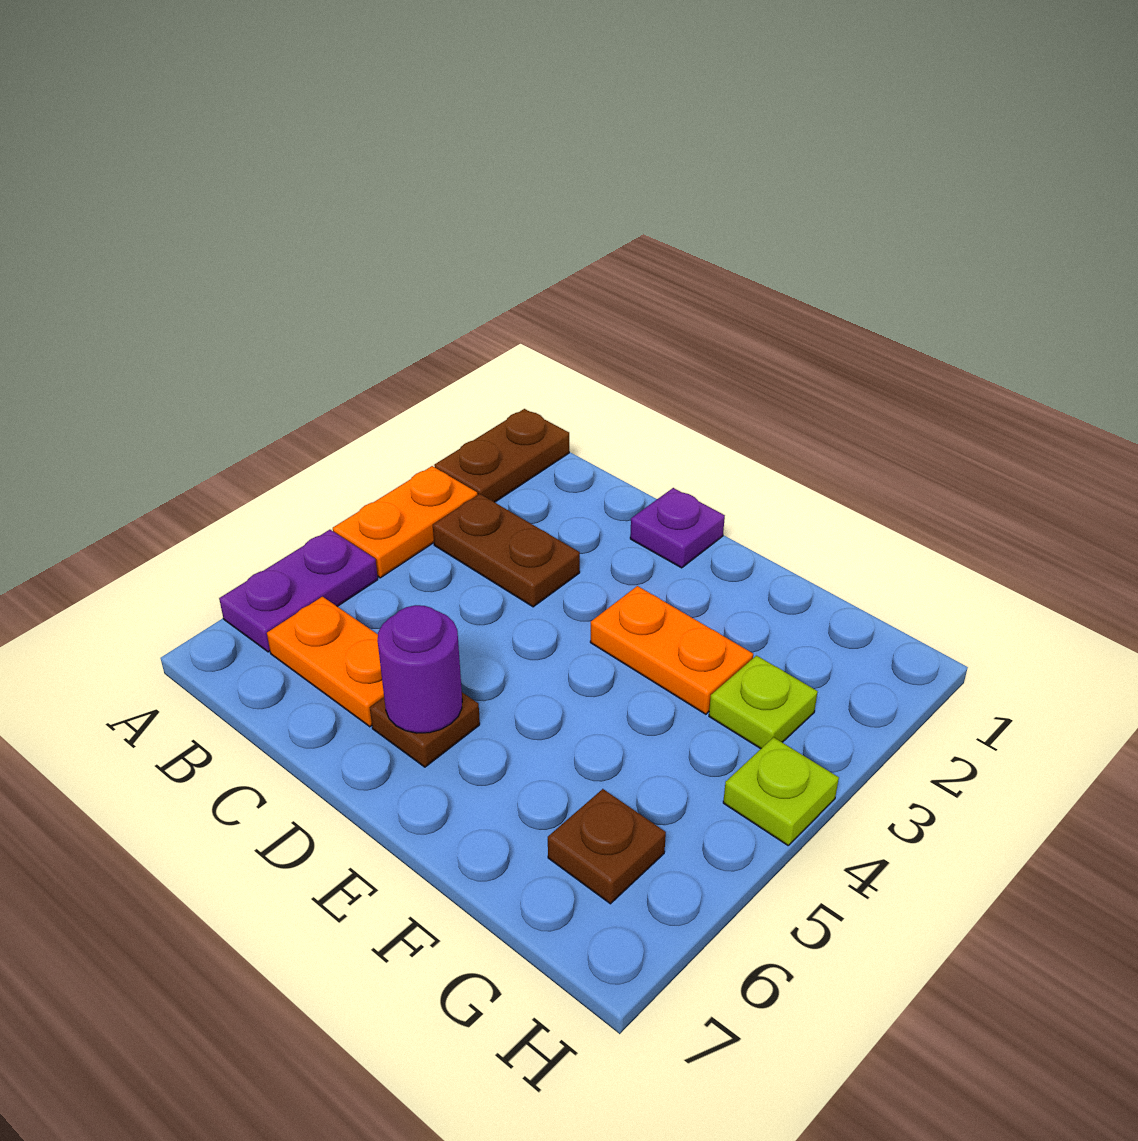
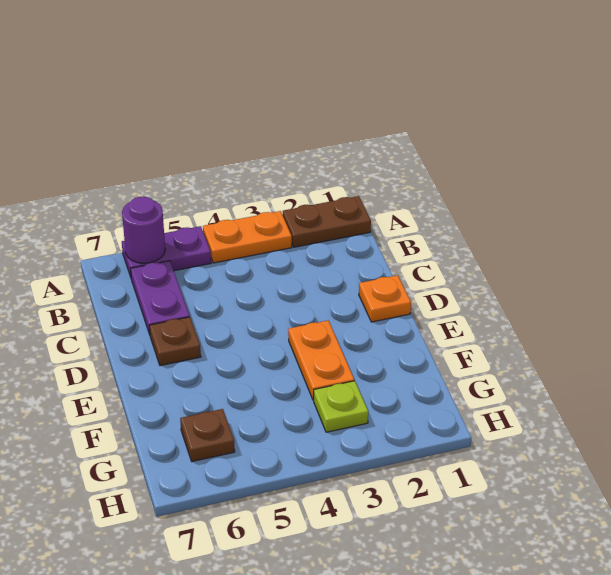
brown 1x2 plate [433,494,580,607] -> none
orange 1x2 plate [267,597,384,727] -> purple 1x2 plate [131,261,190,334]
purple 1x1 plate [630,488,725,568] -> orange 1x1 plate [359,275,411,322]
purple 1x1 round brick [378,605,462,733] -> purple 1x1 round brick moved to [122,197,165,263]
lime 1x1 plate [723,737,839,845] -> none

